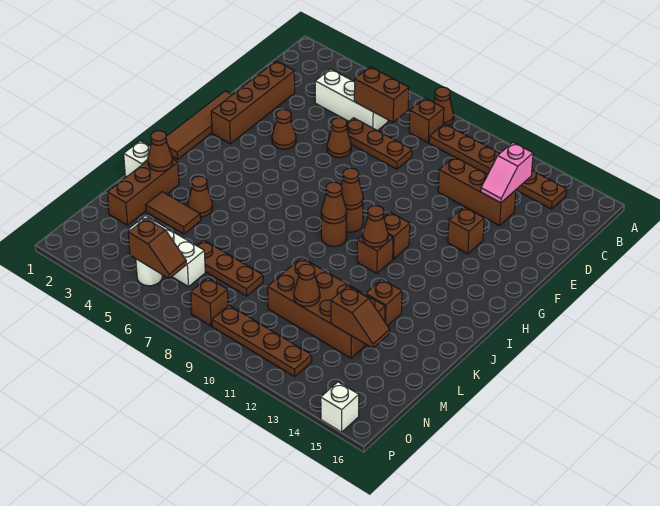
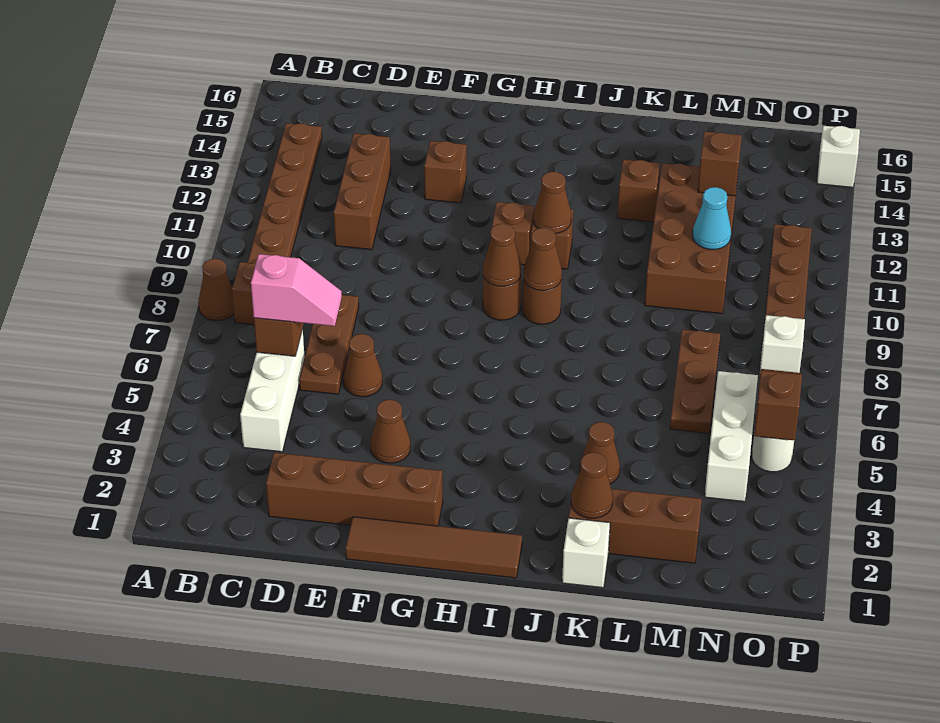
pink 1x2 slope [481,142,533,203] -> pink 1x2 slope moved to [251,254,342,326]
brown 1x2 tile [146,192,201,234] -> none
brown 1x1 cone [294,264,320,307] -> cyan 1x1 cone [693,187,731,249]
brown 1x1 brick [191,278,228,326] -> white 1x1 brick [759,315,805,377]

